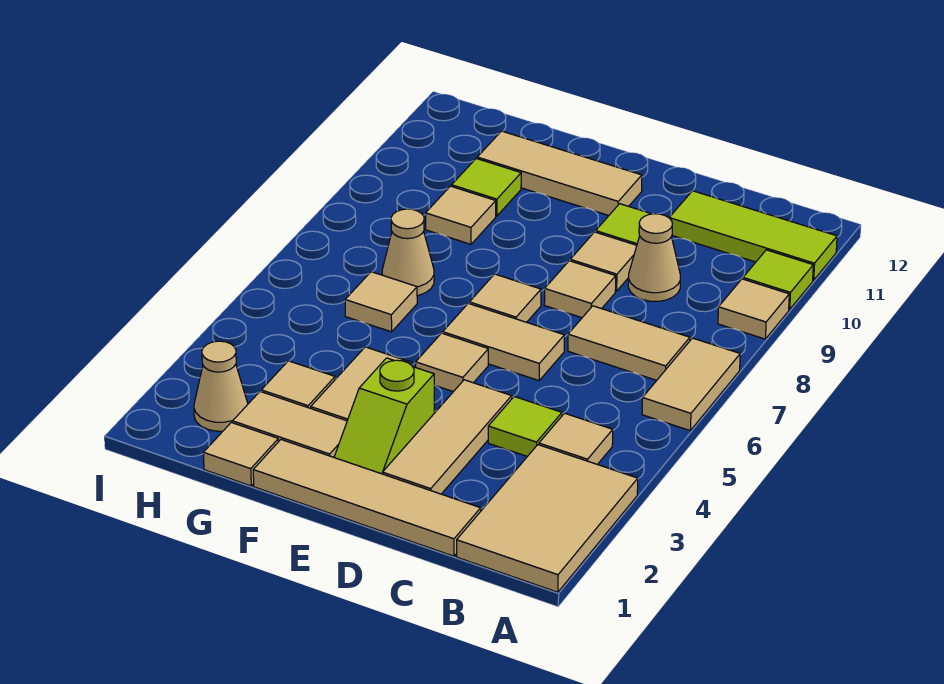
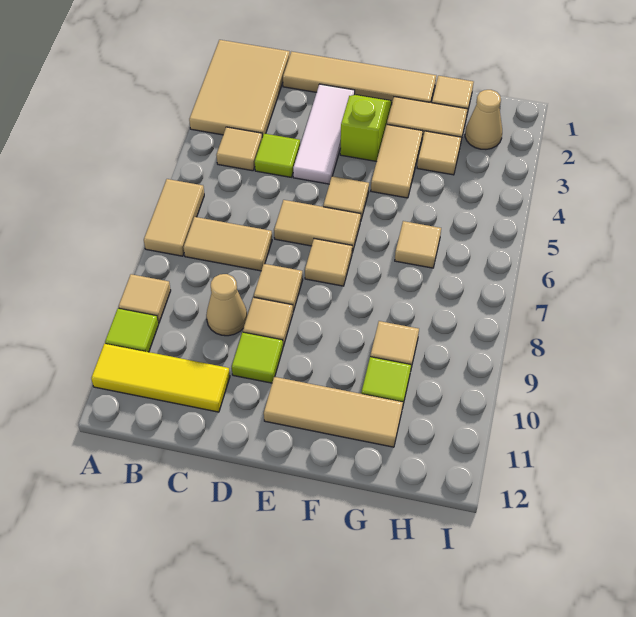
lime 1x3 tile [670,191,837,280] -> yellow 1x3 tile [91,344,230,412]
tan 1x3 tile [383,380,512,494] -> white 1x3 tile [293,84,355,184]
tan 1x1 cone [382,209,434,296] -> none

